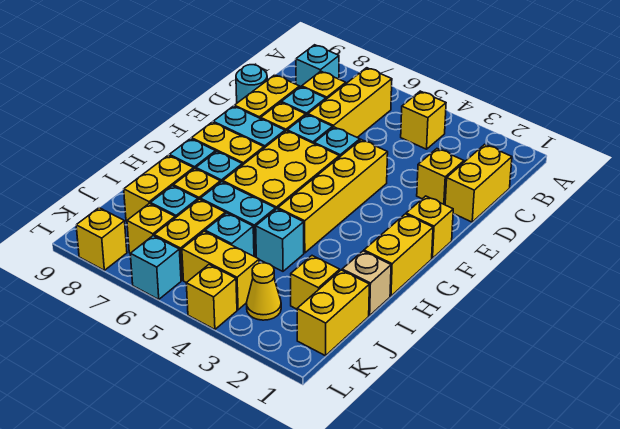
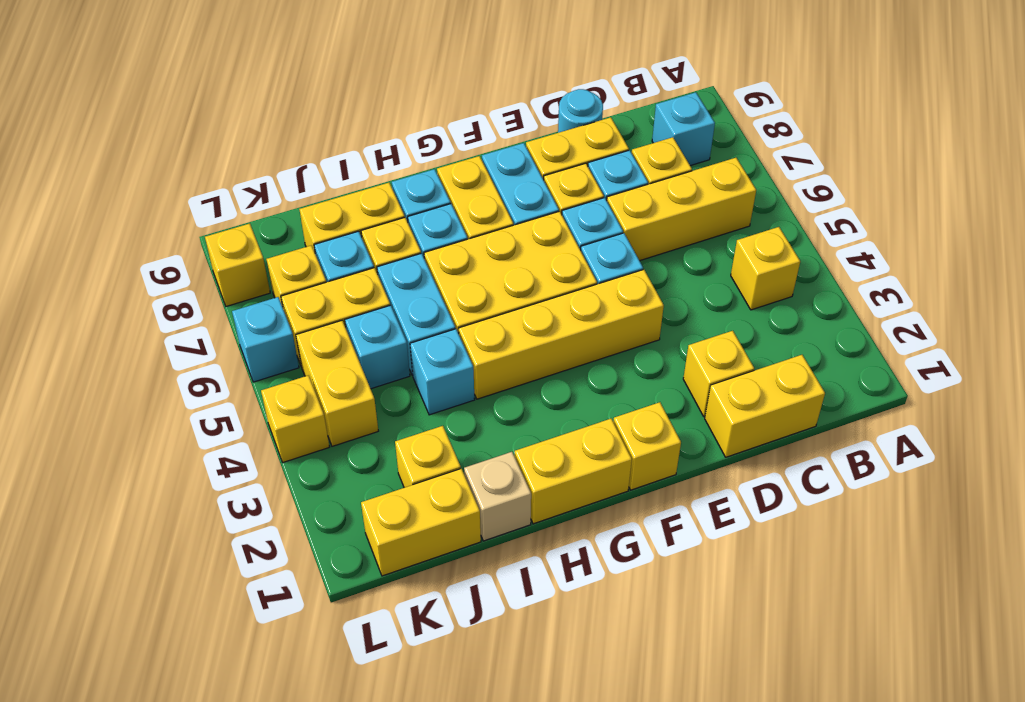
yellow 1x1 cone [246,263,281,320] -> none

